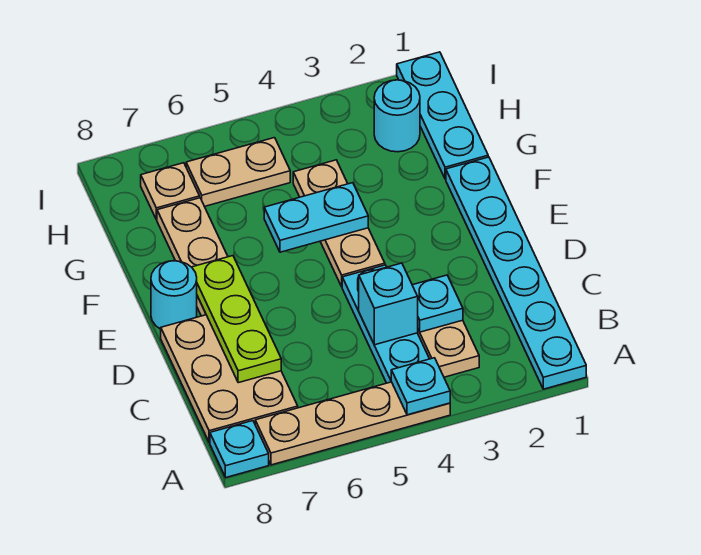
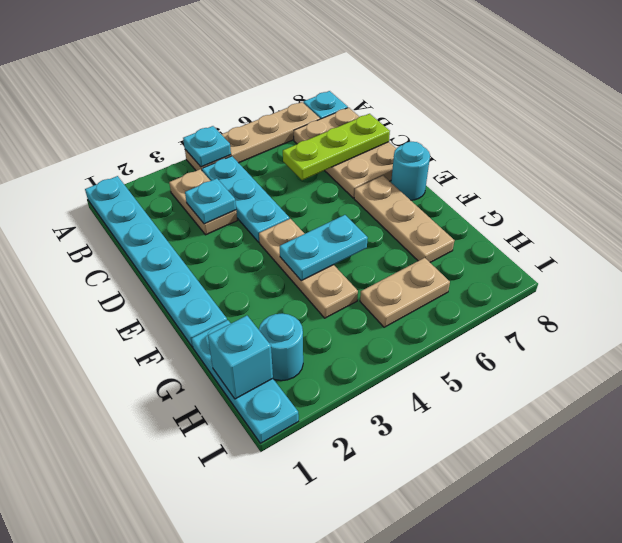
cyan 1x1 brick [359,263,418,345] -> cyan 1x1 brick moved to [208,316,273,399]
lime 1x3 plate [192,256,281,383] -> lime 1x3 plate turned to [283,114,390,180]
tan 1x1 plate [141,163,200,220] -> none

